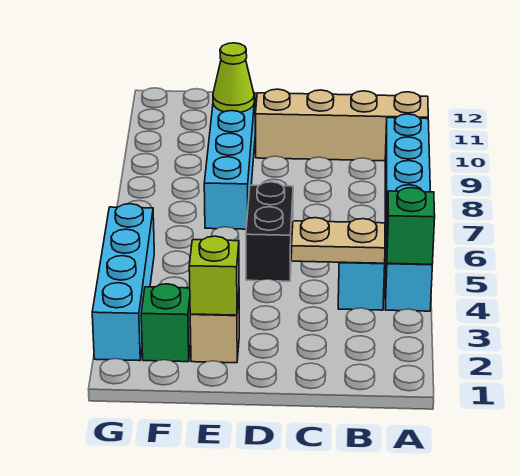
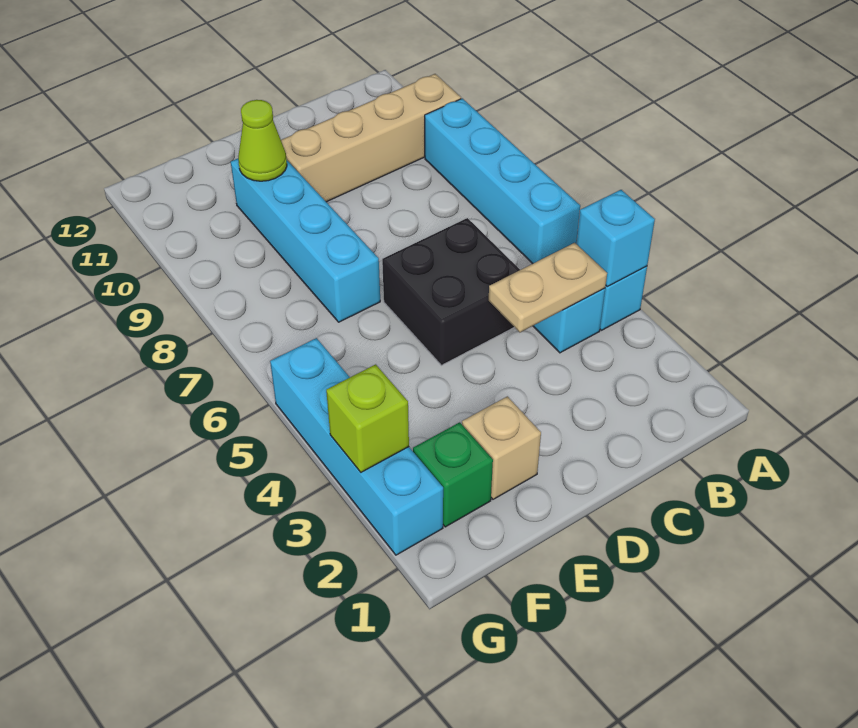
green 1x1 brick [387,188,435,264] -> cyan 1x1 brick [577,190,655,286]
black 1x2 brick [246,182,293,281] -> black 2x2 brick [382,218,520,365]
lime 1x1 brick [189,236,239,315] -> lime 1x1 brick moved to [326,364,409,472]

